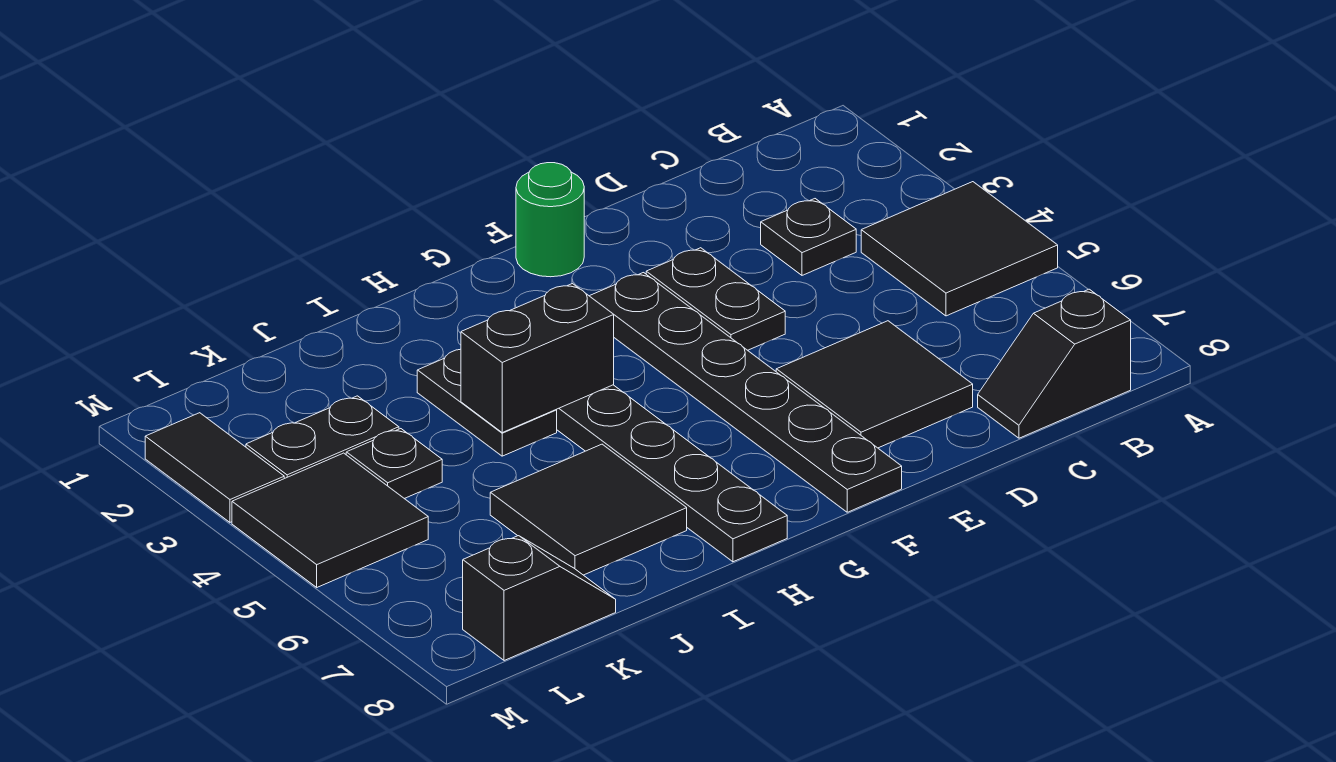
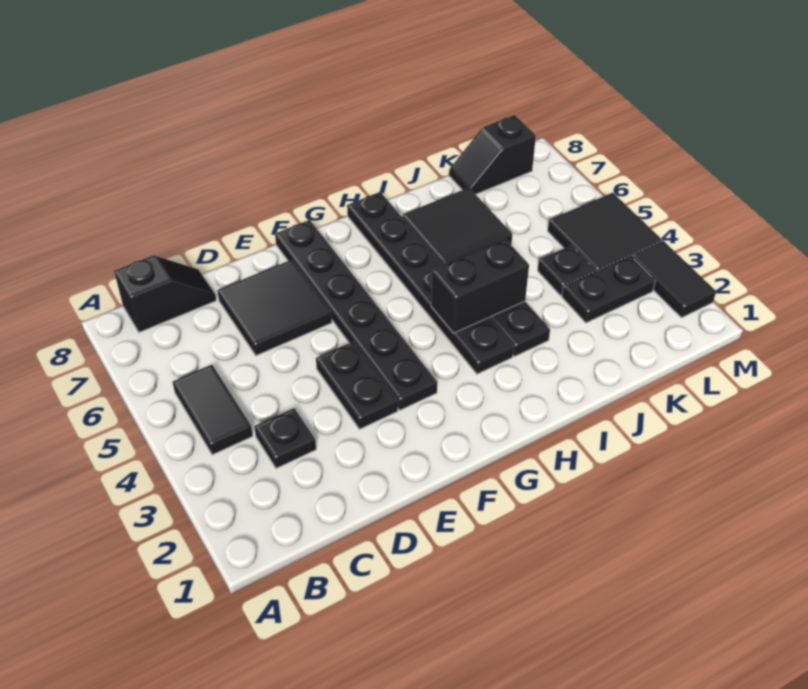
black 2x2 tile [861,182,1058,316] -> black 1x2 tile [173,365,253,455]
green 1x1 round brick [516,163,584,277] -> none

